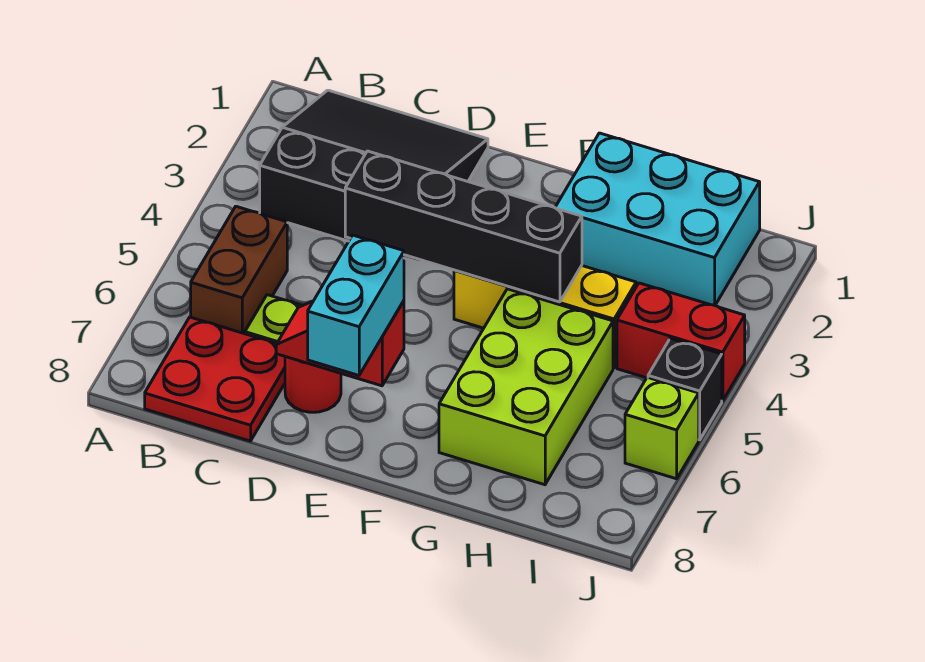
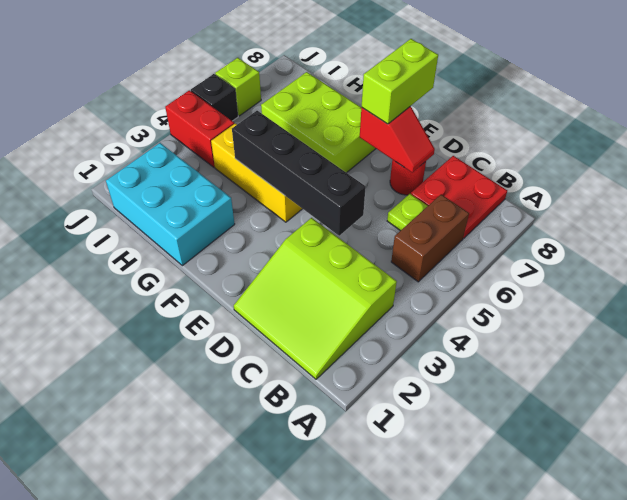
black 3x3 slope [260,90,488,263] -> lime 3x3 slope [234,218,397,379]
cyan 1x2 brick [308,235,404,375] -> lime 1x2 brick [362,39,438,124]
lime 2x3 brick [439,289,613,485] -> lime 2x3 brick turned to [261,72,376,173]

